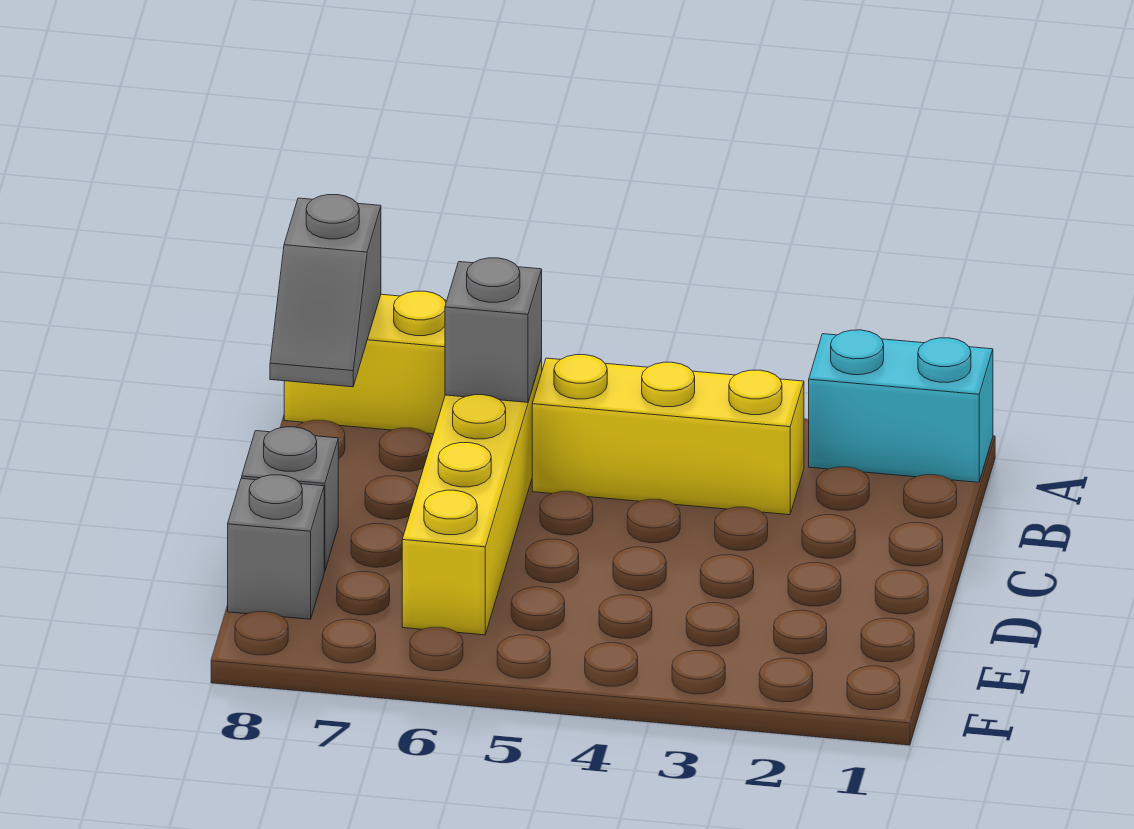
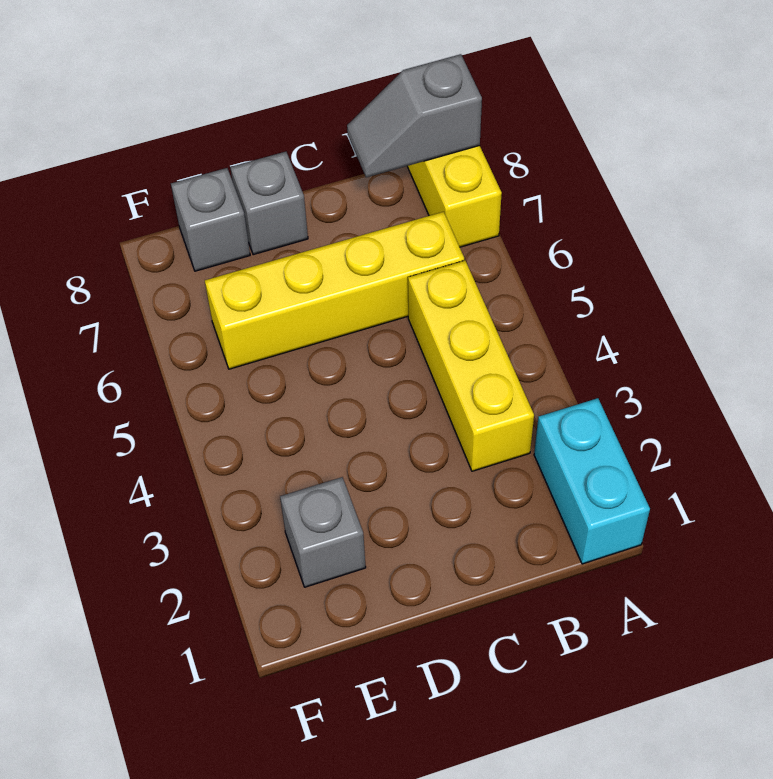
grey 1x1 brick [445,258,542,402] -> grey 1x1 brick moved to [280,477,366,587]

